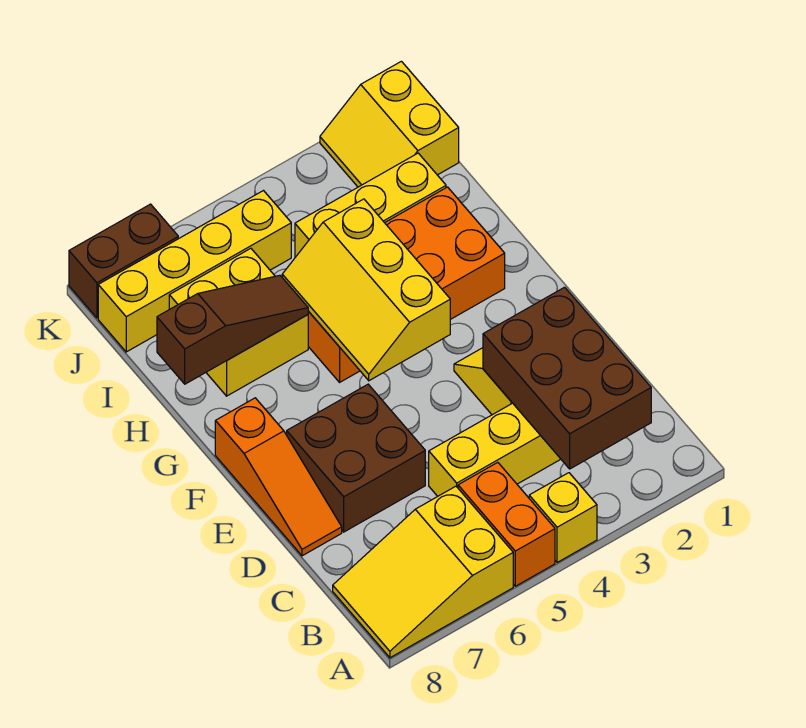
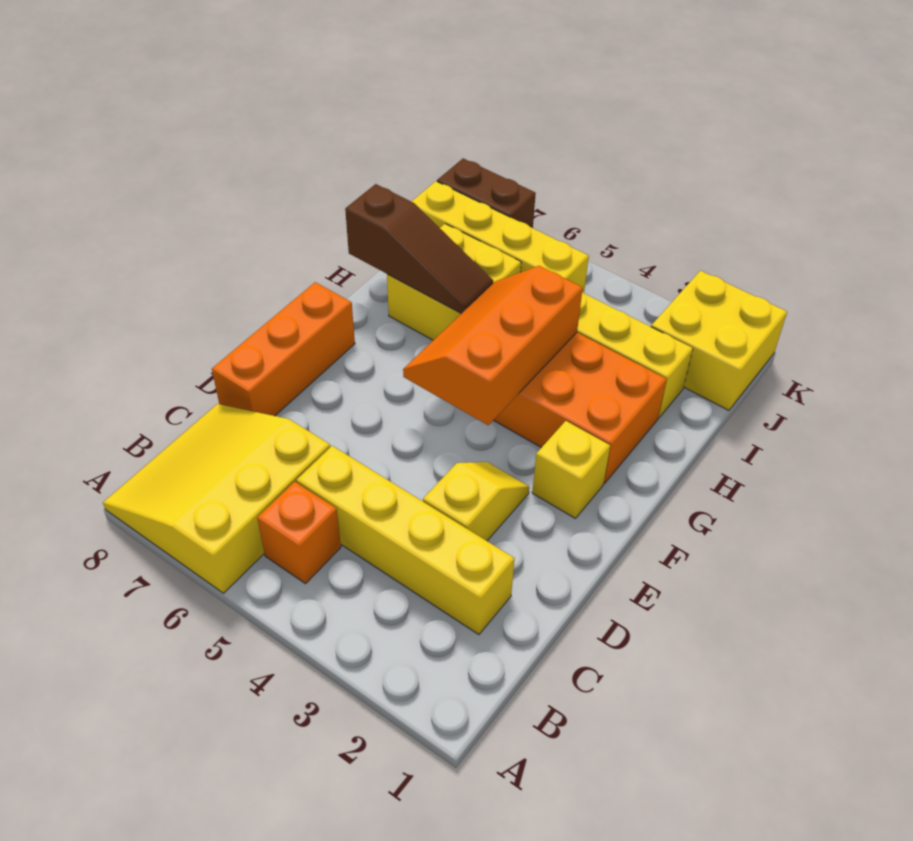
yellow 1x1 brick [529,473,597,563] -> yellow 1x1 brick moved to [532,421,610,518]
orange 1x2 brick [458,462,555,586] -> orange 1x1 brick [257,482,341,584]
yellow 2x3 slope [333,486,513,658] -> yellow 3x3 slope [103,404,330,593]
brown 2x3 brick [483,287,651,469] -> none
brown 2x2 brick [287,384,425,532] -> none
orange 1x3 slope [215,398,342,556] -> orange 1x3 brick [212,282,355,416]
yellow 2x3 slope [282,199,450,381] -> orange 2x3 slope [403,266,583,425]
yellow 2x2 slope [320,61,459,187] -> yellow 2x2 brick [651,271,787,410]

